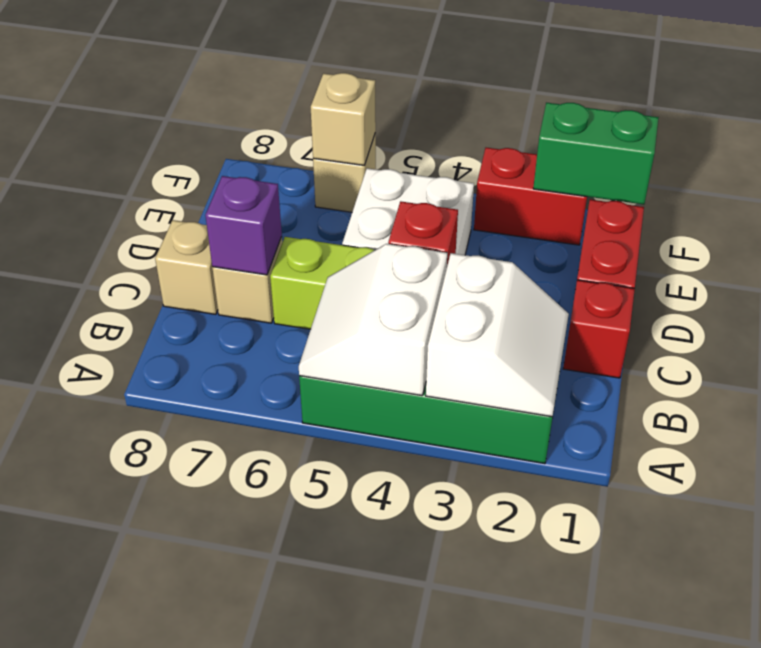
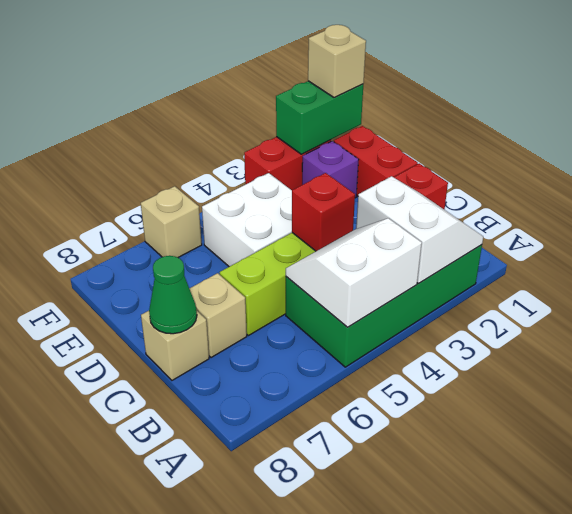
white 2x2 slope [299,244,447,396] -> white 2x2 slope turned to [286,218,422,327]
purple 1x1 brick [205,176,282,275] -> purple 1x1 brick moved to [302,141,359,198]
none -> green 1x1 cone [149,256,197,334]
tan 1x1 brick [311,73,376,166] -> tan 1x1 brick moved to [308,25,366,97]

